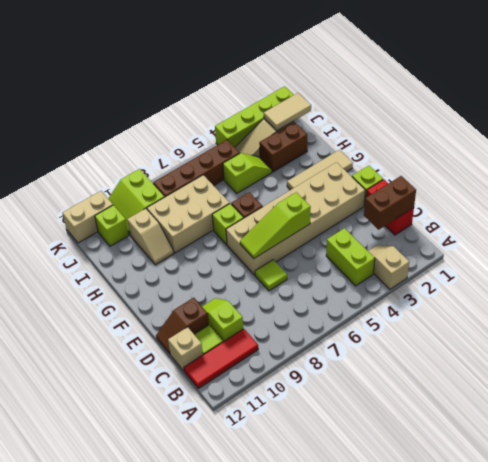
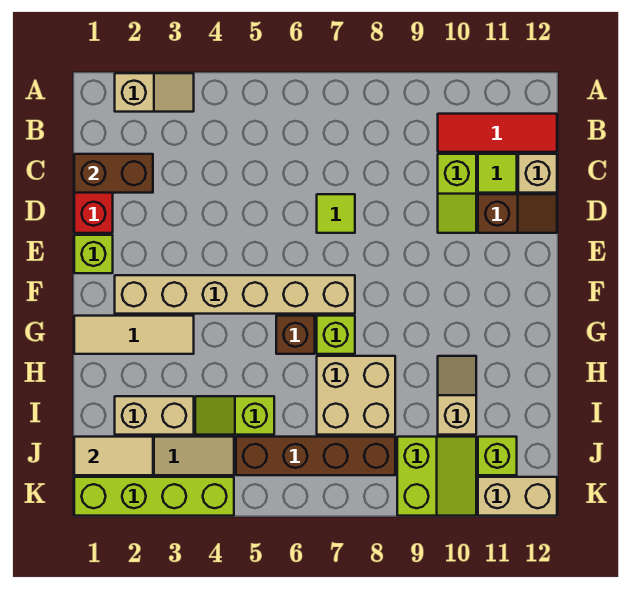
tan 1x2 slope [368,245,409,289] -> tan 1x2 slope turned to [115,73,194,112]
lime 1x2 brick [326,228,375,286] -> none
tan 2x6 brick [226,162,365,275] -> tan 1x6 brick [115,275,355,314]
lime 1x3 slope [240,192,311,258] -> none
tan 2x3 brick [147,175,230,253] -> tan 2x2 brick [317,356,395,435]
brown 1x2 brick [259,122,307,172] -> tan 1x2 brick [115,396,194,435]

